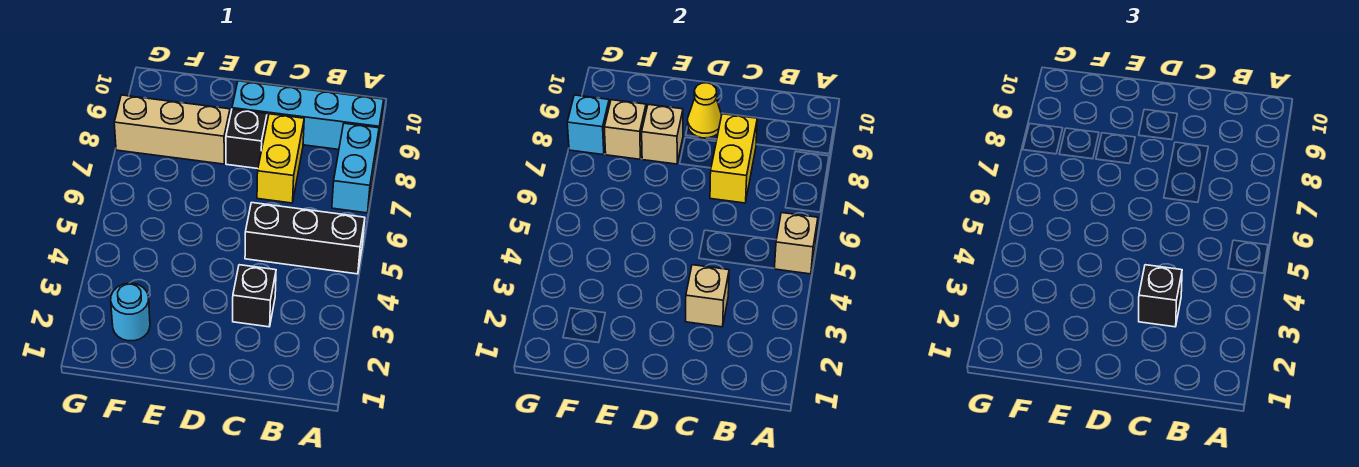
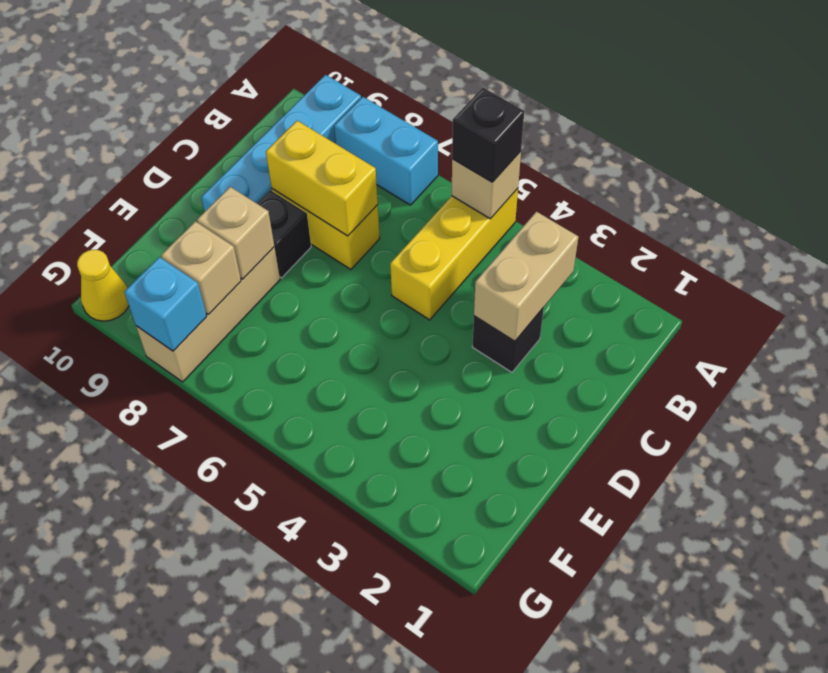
black 1x3 brick [245,203,365,274] -> yellow 1x3 brick [390,189,518,320]
tan 1x1 brick [686,265,729,327] -> tan 1x2 brick [474,212,578,341]
black 1x1 brick [1139,265,1182,327] -> black 1x1 brick moved to [452,88,524,182]
yellow 1x1 cone [688,83,722,138] -> yellow 1x1 cone moved to [77,250,129,321]
cyan 1x1 round brick [111,283,150,341] -> none

